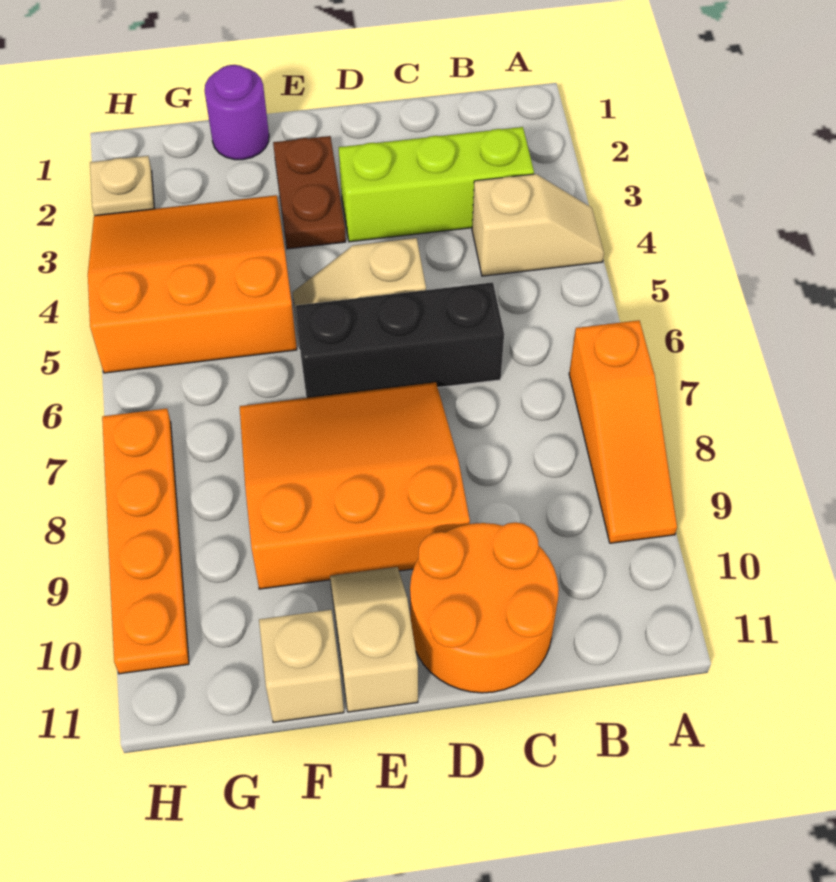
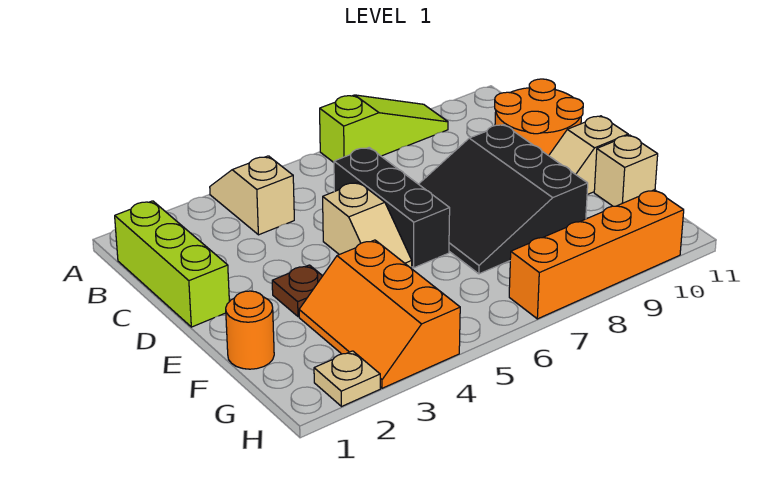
orange 1x3 slope [569,320,677,543] -> lime 1x3 slope [320,95,448,162]
lime 1x3 brick [339,127,534,242] -> lime 1x3 brick moved to [115,201,229,327]
orange 3x3 slope [240,382,470,589] -> black 3x3 slope [419,125,588,274]
brown 1x2 plate [273,136,346,249] -> brown 1x1 plate [272,265,322,317]
purple 1x1 round brick [204,65,269,160] -> orange 1x1 round brick [226,291,274,369]
orange 3x3 slope [88,195,297,373] -> orange 2x3 slope [299,240,460,388]
orange 1x4 plate [102,409,189,674] -> orange 1x4 brick [509,190,684,319]

